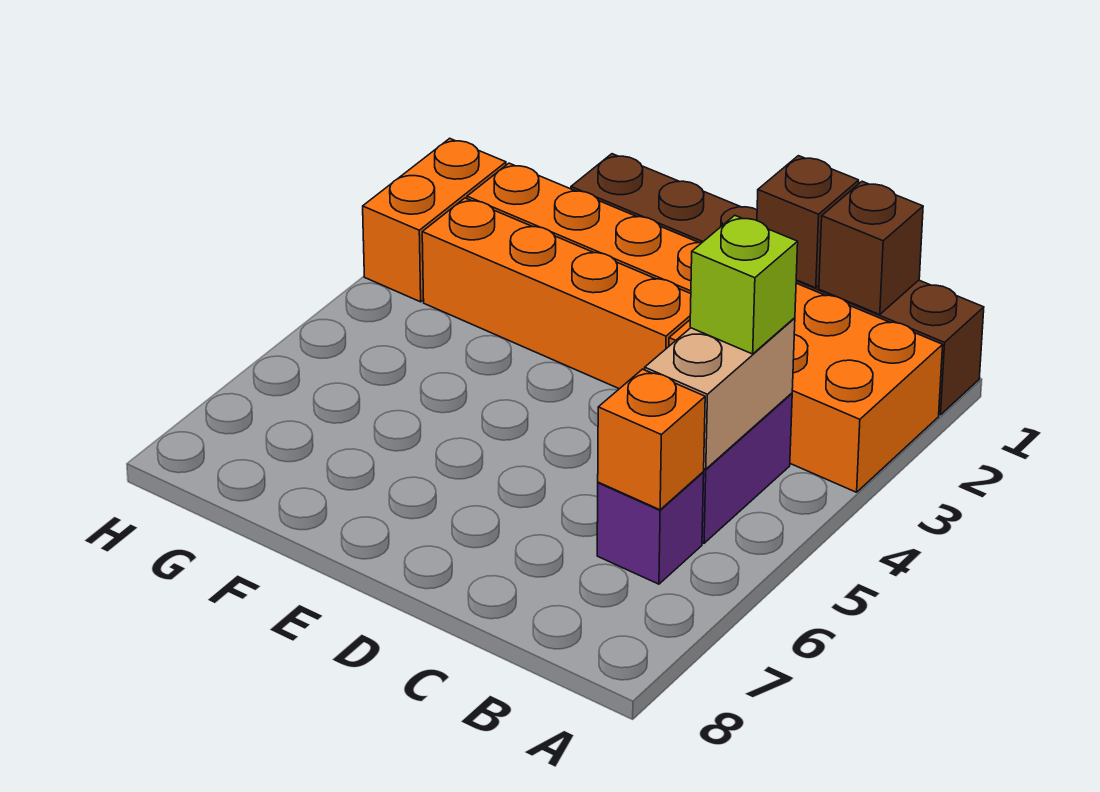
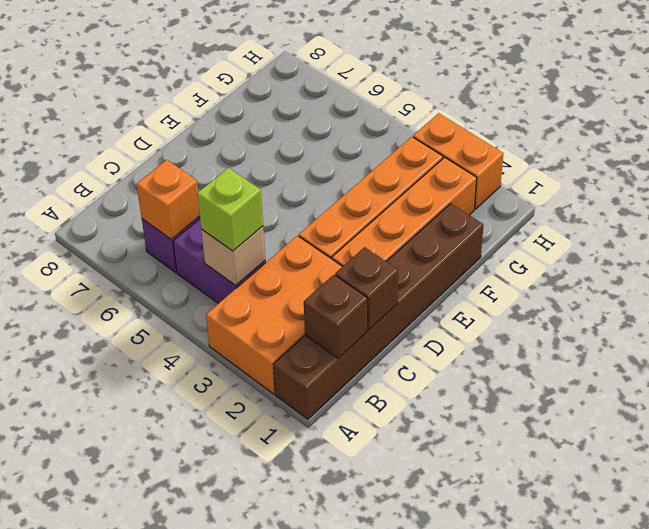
tan 1x2 brick [645,318,795,469] -> tan 1x1 brick [201,226,265,285]

